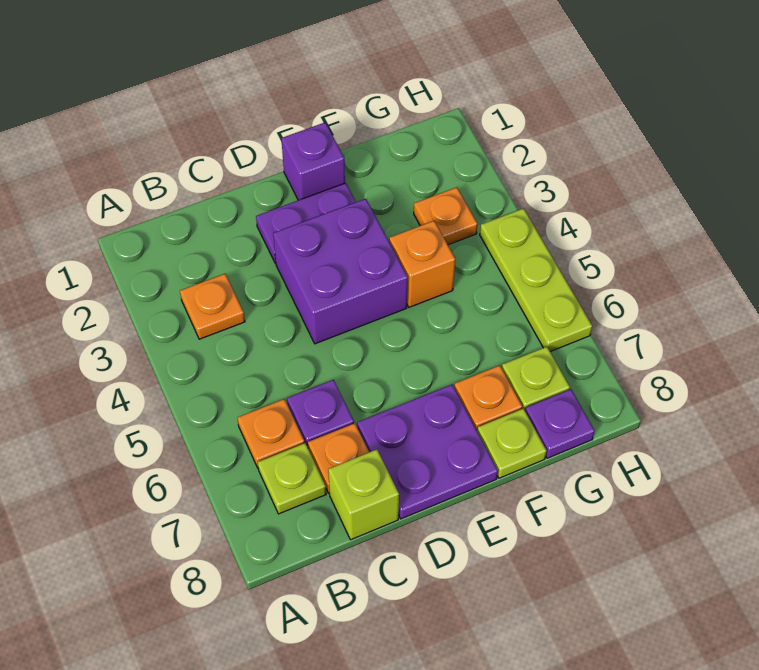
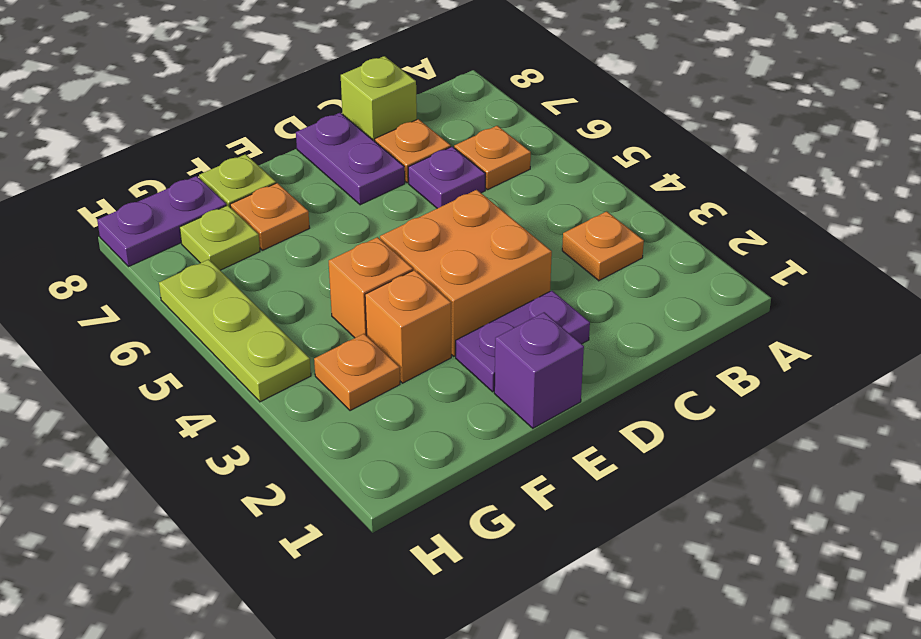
lime 1x1 plate [258,443,326,514] -> none
purple 2x2 brick [273,199,408,344] -> orange 2x2 brick [380,190,552,356]
purple 2x2 plate [357,385,498,519] -> purple 1x2 plate [296,113,405,205]
none -> orange 1x1 brick [365,270,451,383]
purple 1x1 plate [525,389,595,458] -> purple 1x2 plate [97,176,226,266]

